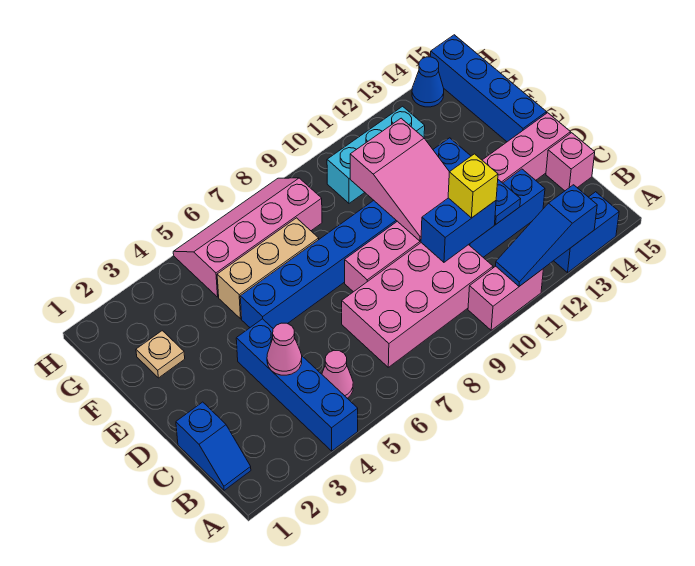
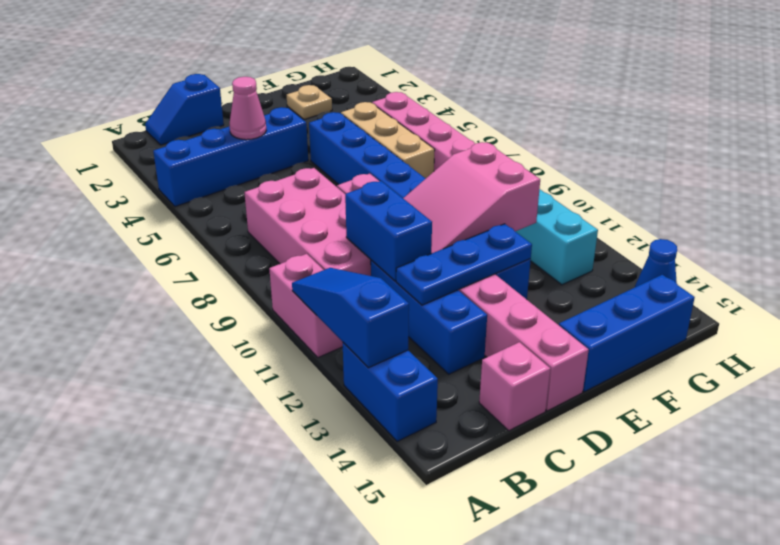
pink 1x1 cone [322,350,353,398] -> none
yellow 1x1 brick [448,154,498,218] -> none
blue 1x4 brick [431,35,547,142] -> blue 1x3 brick [559,275,695,392]

